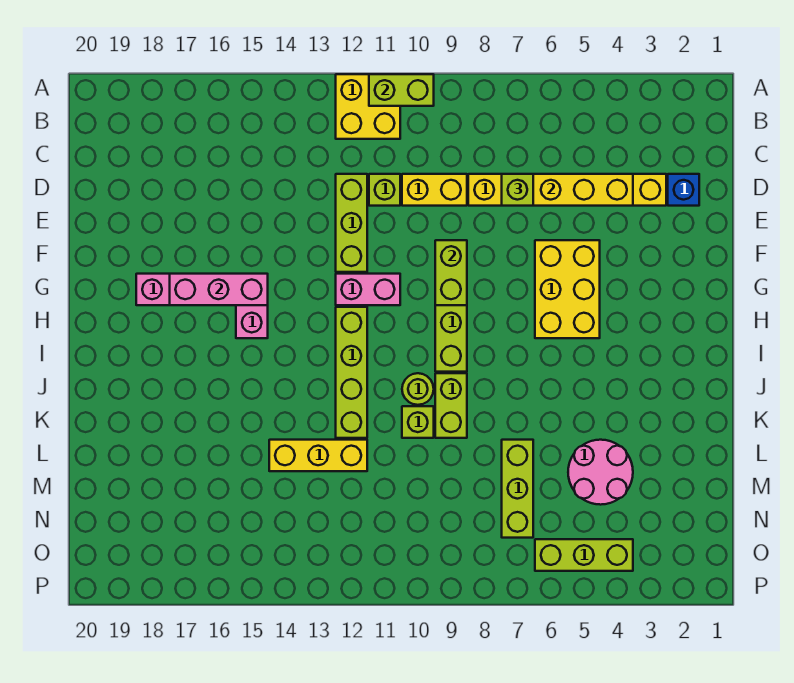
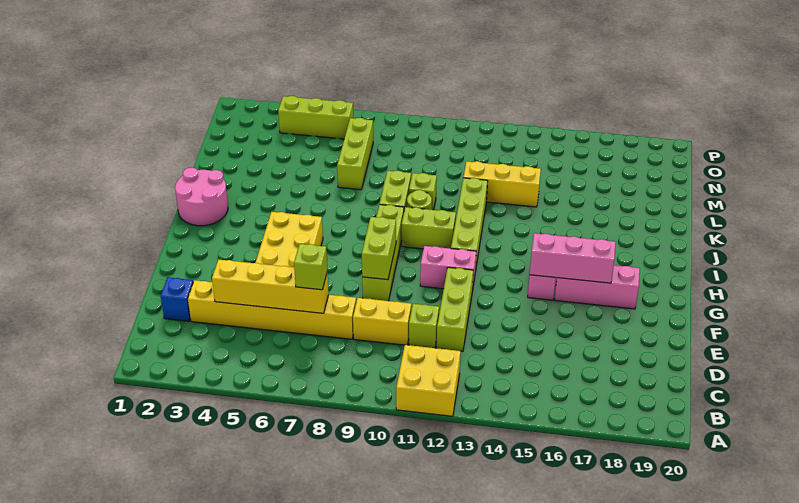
lime 1x2 brick [369,74,434,106] -> lime 1x2 brick moved to [402,207,456,249]
pink 2x2 round brick [568,440,633,505] -> pink 2x2 round brick moved to [175,167,228,226]

